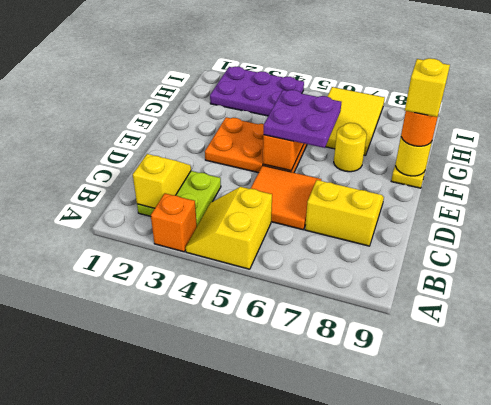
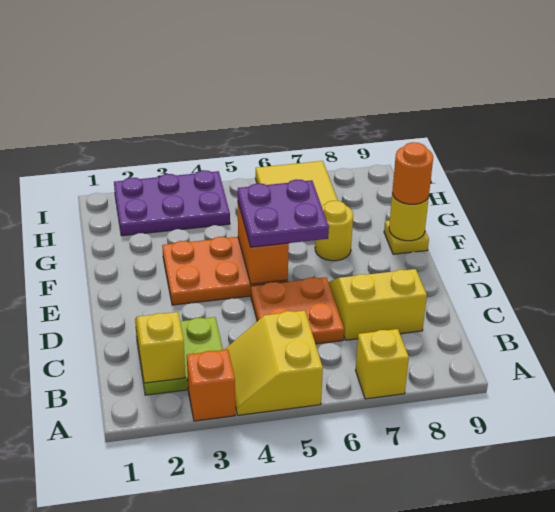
orange 2x2 tile [250,166,321,230] -> orange 2x2 plate [251,277,344,344]
yellow 1x1 brick [405,58,450,117] -> yellow 1x1 brick moved to [356,329,409,399]

